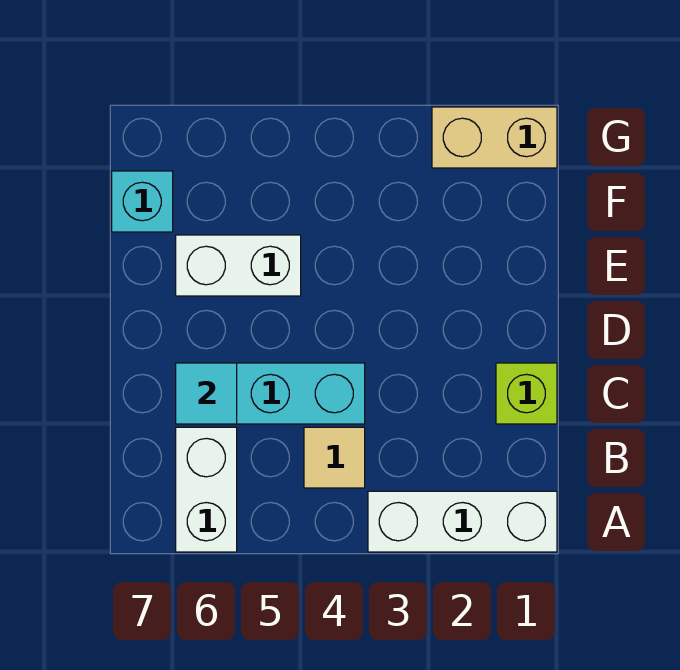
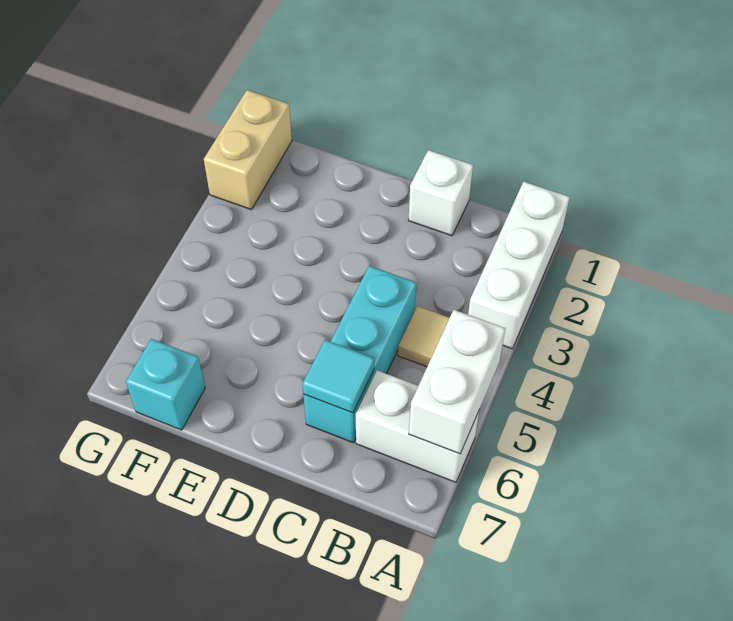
lime 1x1 brick [496,363,557,424] -> white 1x1 brick [408,150,473,236]
white 1x2 brick [176,235,301,296] -> white 1x2 brick moved to [409,310,506,454]

